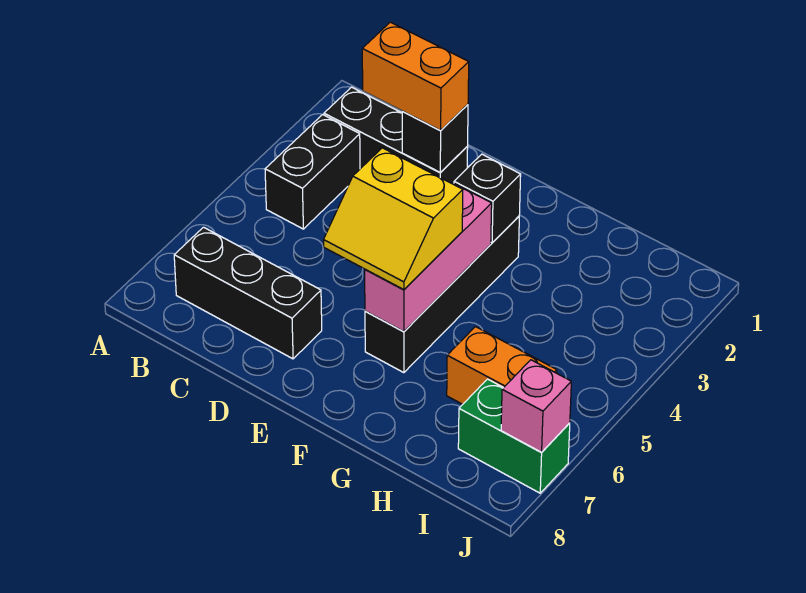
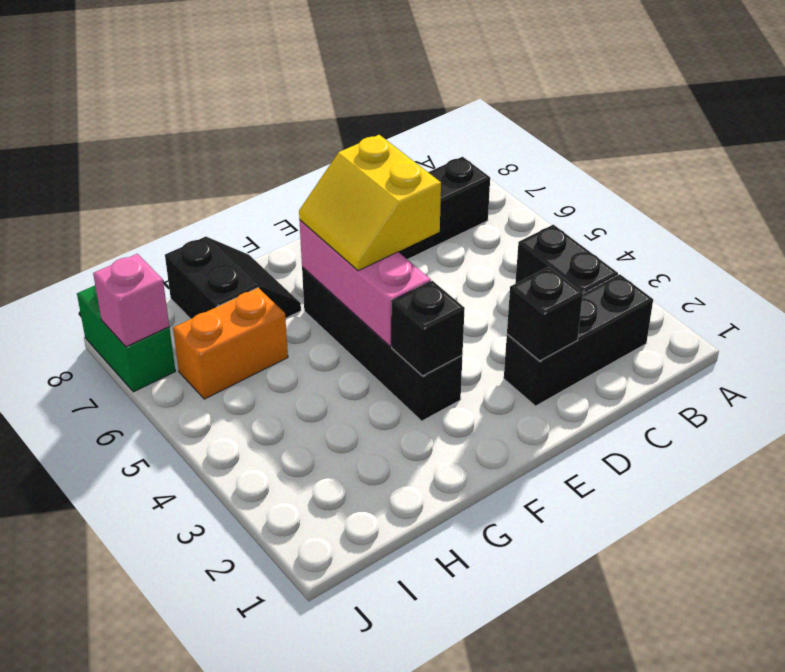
orange 1x2 brick [362,22,469,130] -> none
yellow 2x2 slope [324,148,463,290] -> yellow 2x2 slope turned to [299,135,441,271]
none -> black 2x2 slope [165,237,301,319]
green 1x2 brick [458,379,570,493] -> green 1x2 brick turned to [77,286,175,392]

